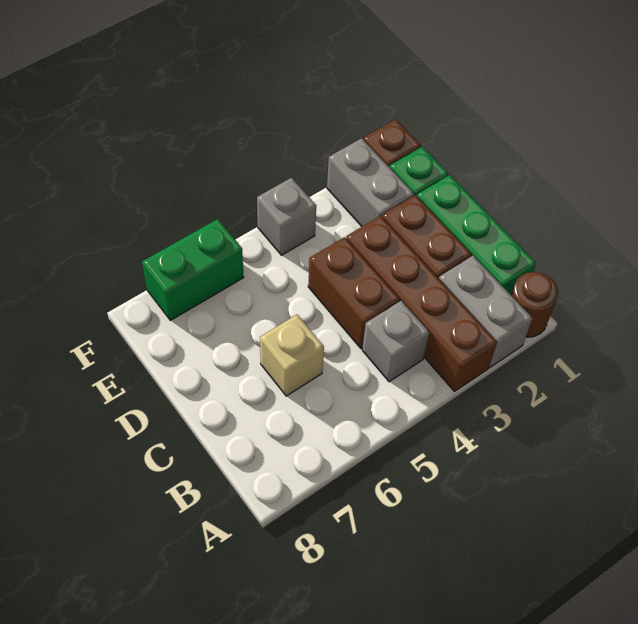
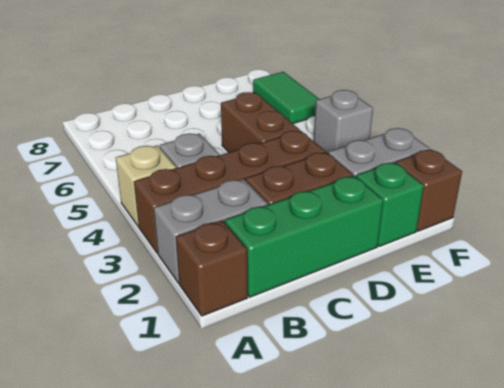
brown 1x1 round brick [511,272,558,337] -> brown 1x1 brick [176,221,248,316]
brown 1x2 brick [308,237,400,348] -> brown 1x2 brick turned to [221,92,300,152]
tan 1x1 brick [260,315,324,396] -> tan 1x1 brick moved to [116,146,176,226]
green 1x2 brick [142,219,244,320] -> green 1x2 tile [253,72,319,124]

